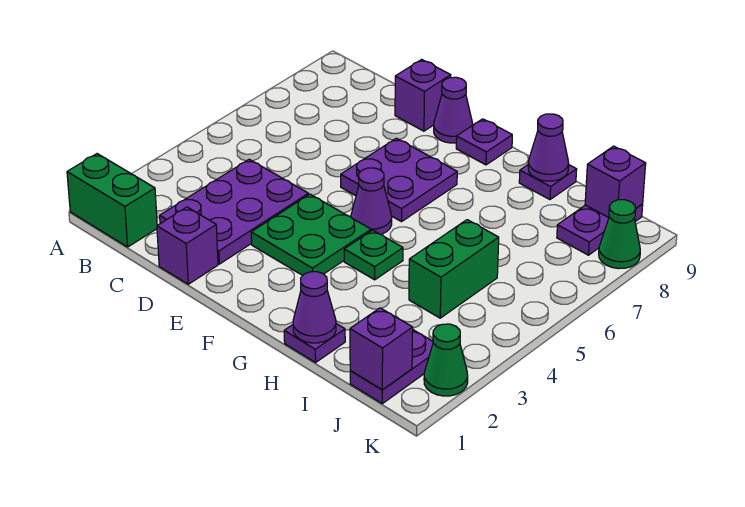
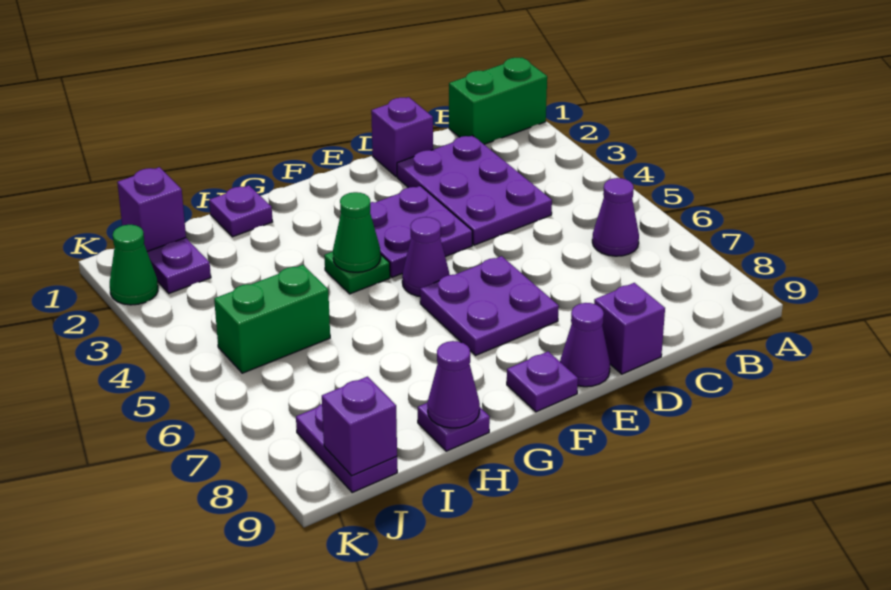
green 2x2 plate [251,194,371,275] -> purple 2x2 plate [370,186,472,277]
purple 1x1 cone [293,272,336,343] -> purple 1x1 cone moved to [592,178,639,256]
green 1x2 brick [409,220,499,318] -> green 1x2 brick turned to [214,265,330,373]
green 1x1 cone [599,200,640,269] -> green 1x1 cone moved to [333,192,381,272]

